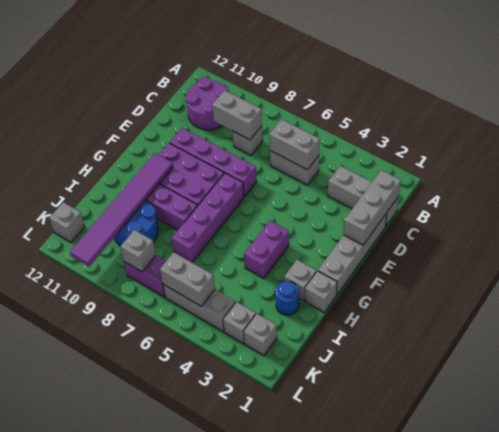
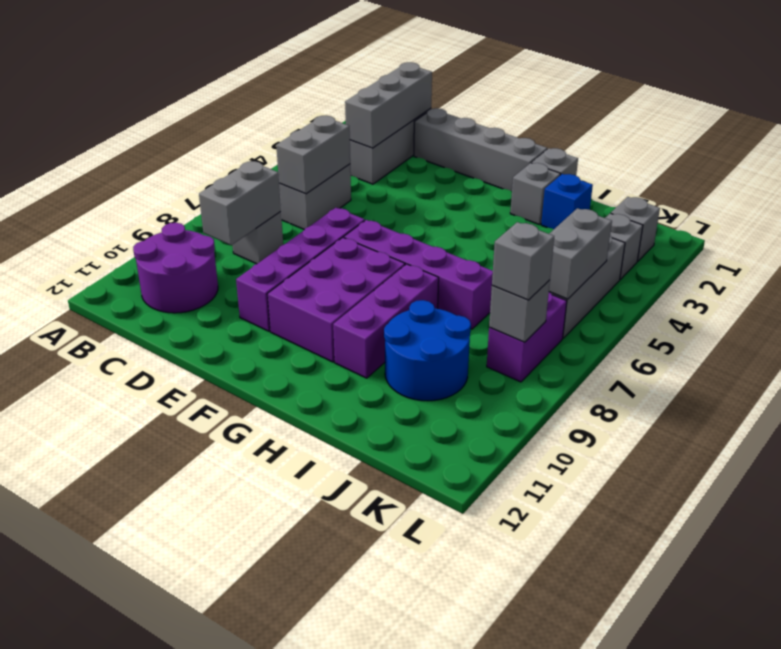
grey 1x3 brick [344,170,401,245] -> grey 1x3 brick turned to [345,62,432,148]
purple 1x2 brick [244,221,289,278] -> none
purple 1x6 tile [70,153,173,267] -> none
blue 1x1 round brick [275,281,299,315] -> blue 1x1 brick [541,174,593,229]
grey 1x1 brick [49,202,85,242] -> grey 1x1 brick moved to [492,222,554,300]

